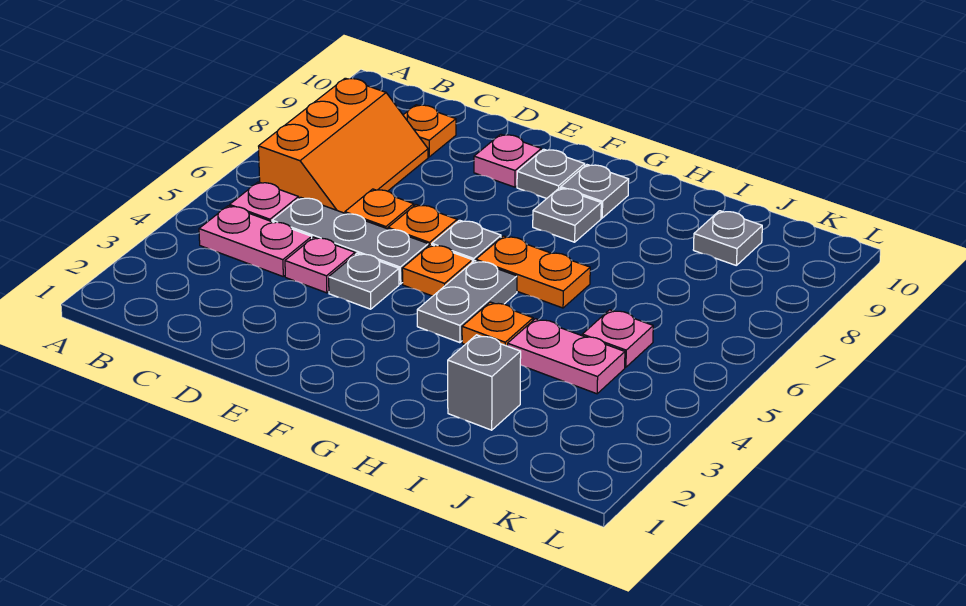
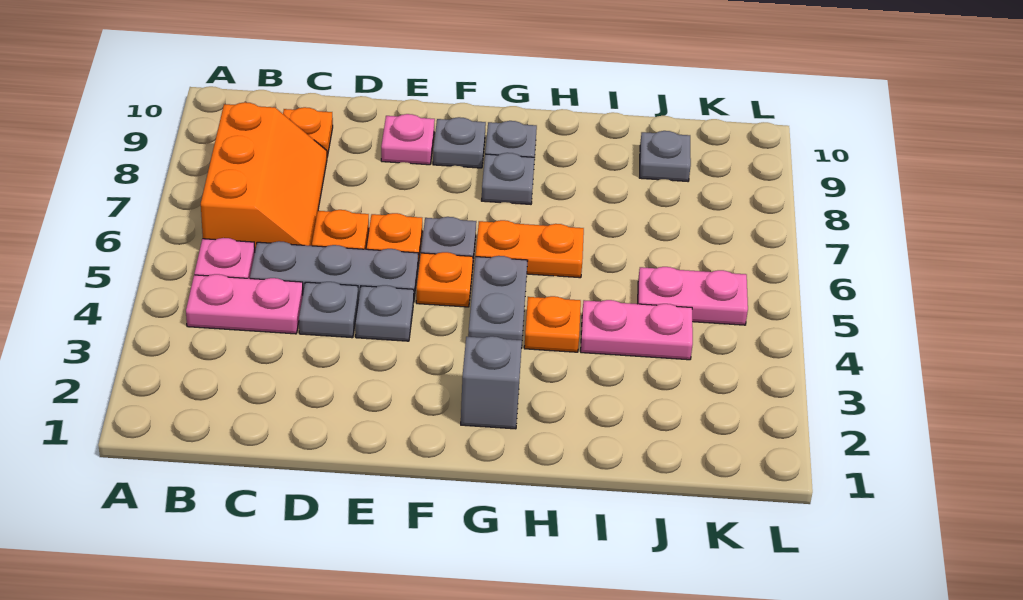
pink 1x1 plate [285,237,355,293] -> grey 1x1 plate [299,282,358,338]
grey 1x1 brick [448,335,521,430] -> grey 1x1 brick moved to [461,336,522,429]
pink 1x1 plate [582,310,653,367] -> pink 1x2 plate [638,267,748,325]

